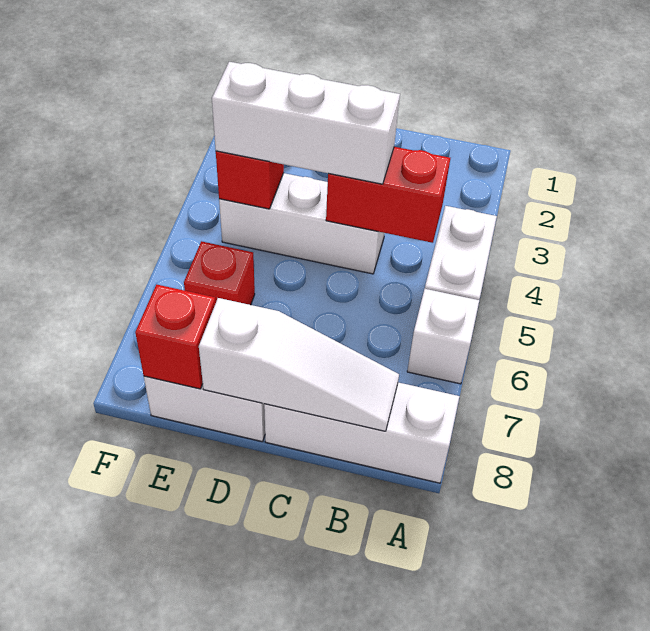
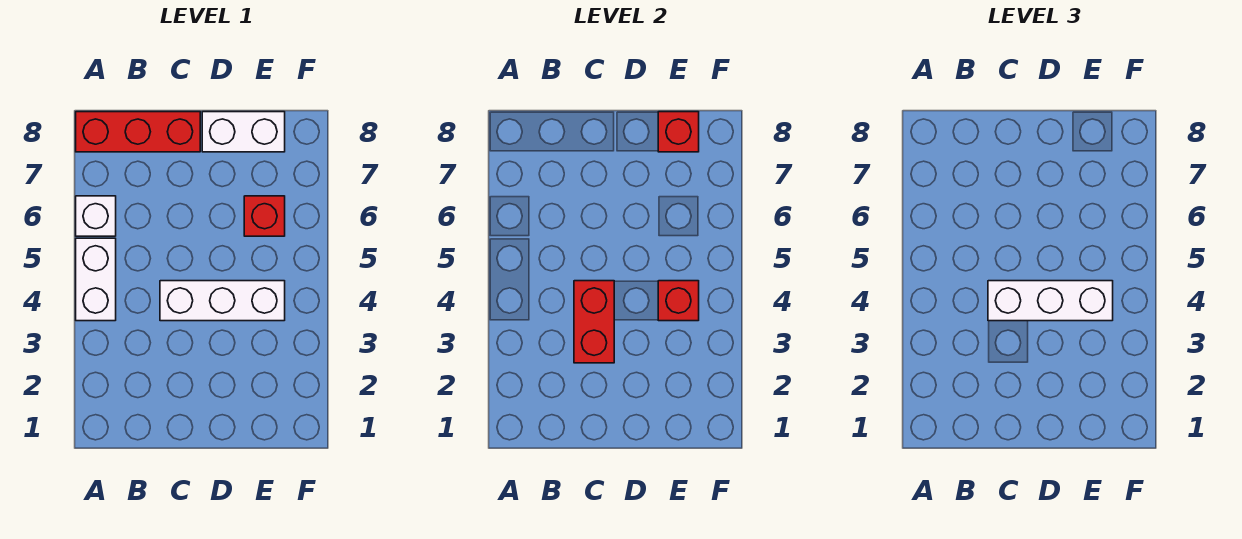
white 1x3 brick [264,382,460,483] -> red 1x3 brick [76,112,200,152]
red 1x2 brick [326,147,450,243] -> red 1x2 brick turned to [574,281,614,363]
white 1x3 slope [199,298,399,431] -> none

